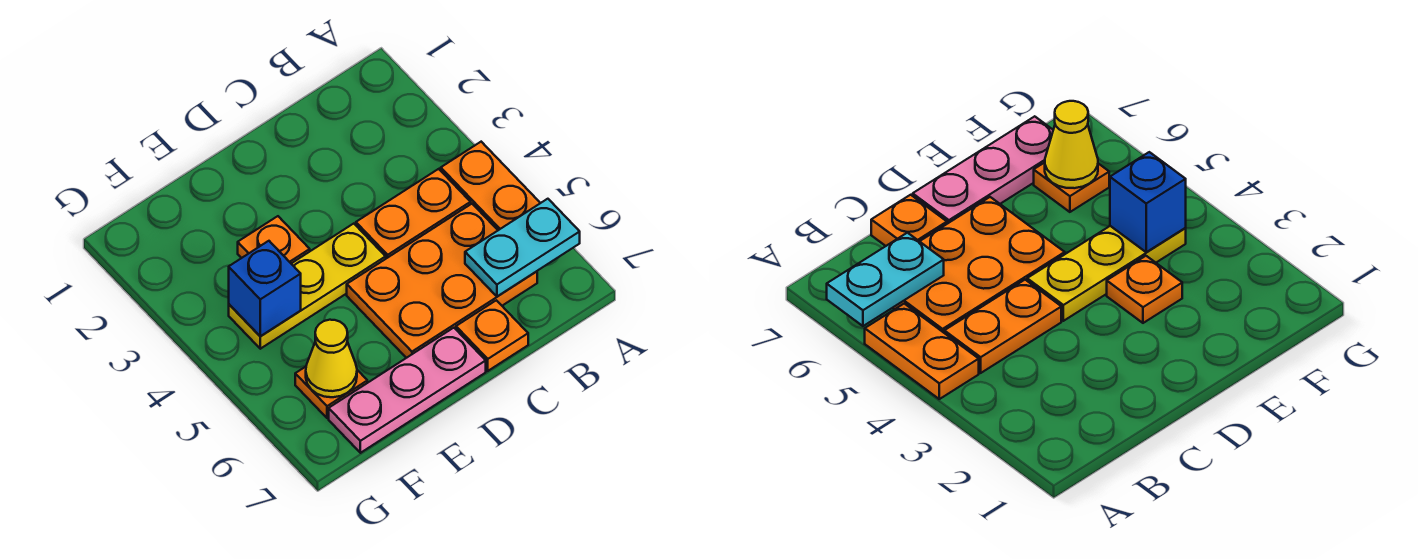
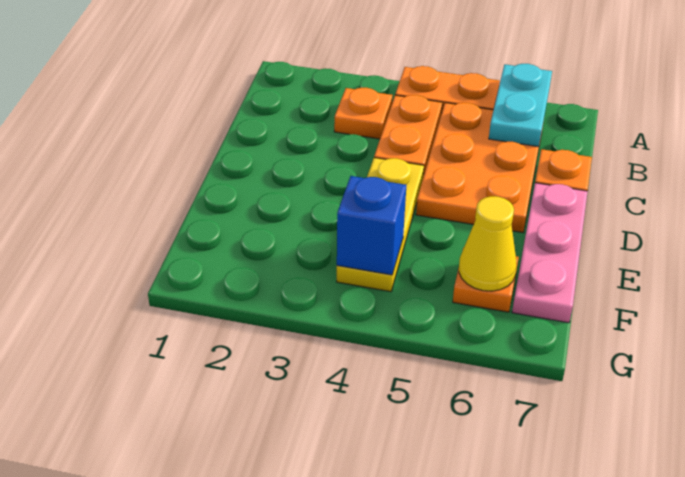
orange 1x1 plate [238,216,310,263] -> orange 1x1 plate moved to [334,88,393,139]

